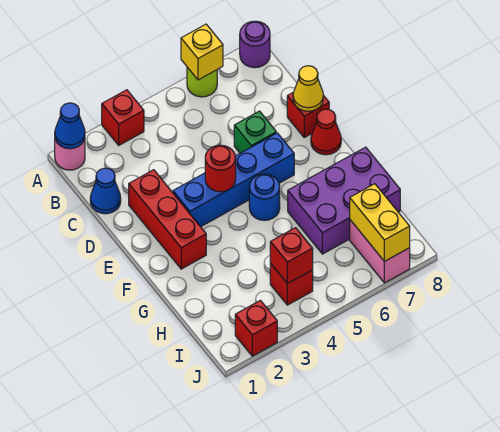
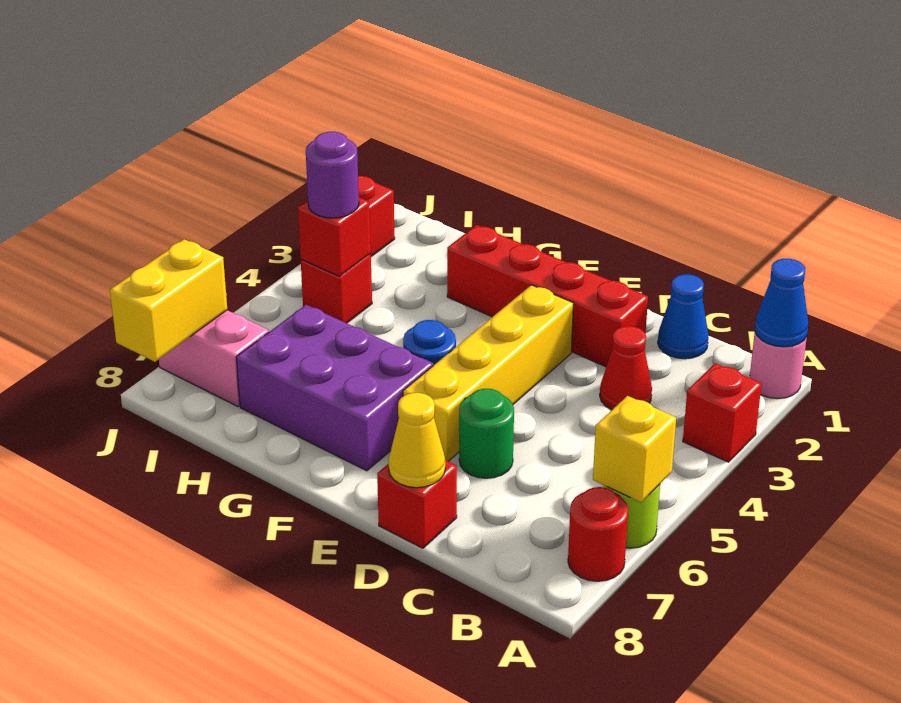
purple 1x1 round brick [240,21,270,68] -> purple 1x1 round brick moved to [306,132,359,218]
red 1x3 brick [129,170,206,269] -> red 1x4 brick [447,225,648,367]
green 1x1 brick [234,111,276,153] -> green 1x1 round brick [459,389,514,478]
blue 1x4 brick [173,133,294,227] -> yellow 1x4 brick [403,285,574,461]
red 1x1 round brick [205,145,236,192] -> red 1x1 round brick moved to [568,487,628,581]
red 1x1 cone [311,109,341,155] -> red 1x1 cone moved to [600,326,652,410]
purple 2x3 brick [288,147,400,254] -> purple 2x3 brick turned to [236,305,433,471]
yellow 1x2 brick [350,184,410,261] -> yellow 1x2 brick turned to [110,239,227,362]

